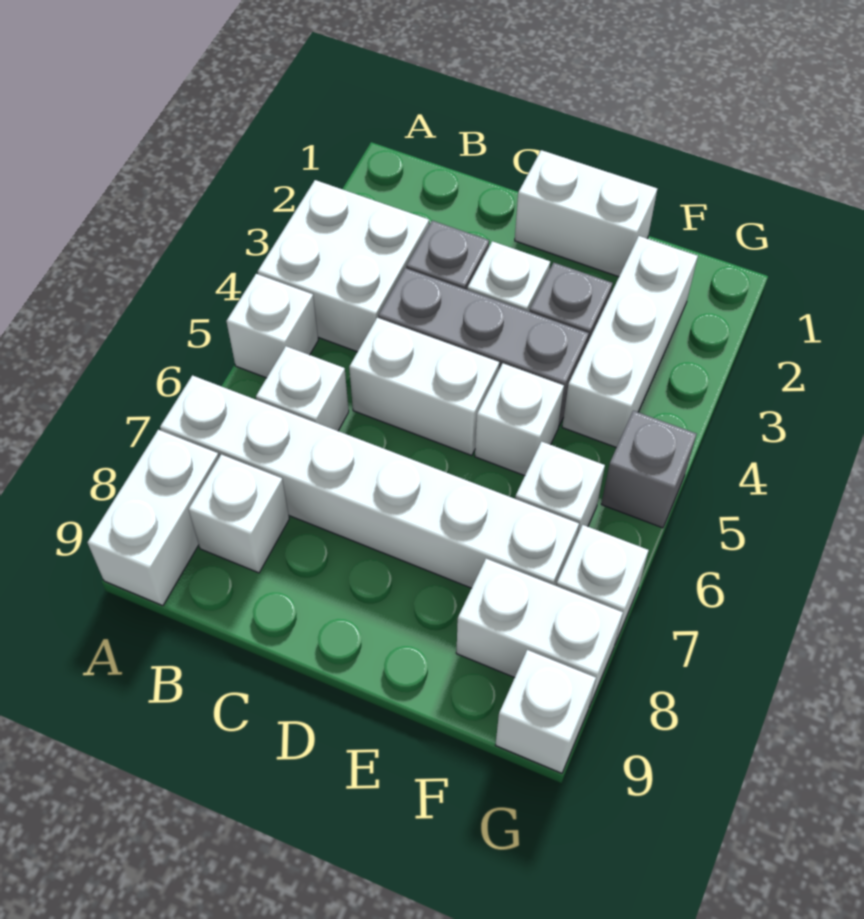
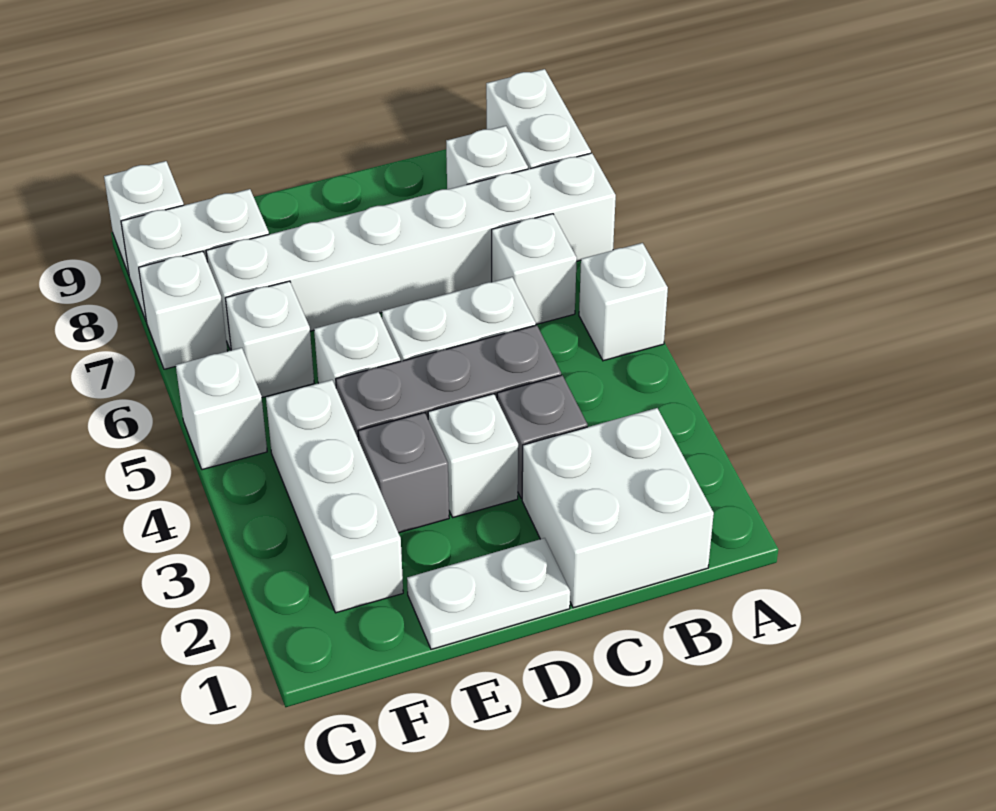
white 2x2 brick [258,180,429,352] -> white 2x2 brick moved to [522,408,714,608]
white 1x2 brick [515,150,657,277] -> white 1x2 plate [407,538,570,649]
grey 1x1 brick [601,411,697,528] -> white 1x1 brick [176,348,267,470]

